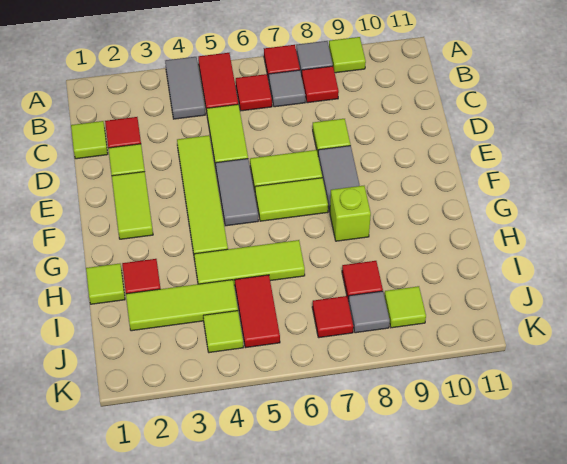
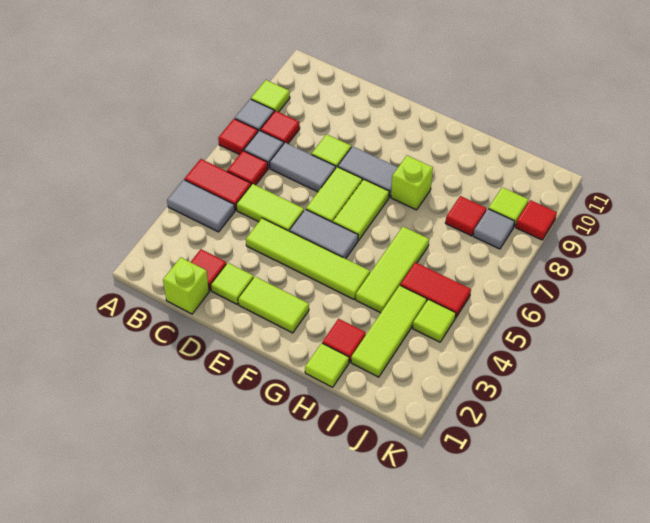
lime 1x1 tile [71,121,108,159] -> lime 1x1 brick [163,257,209,314]
none -> grey 1x2 tile [270,143,336,192]
red 1x1 tile [312,296,353,338] -> red 1x1 tile moved to [516,200,557,240]

